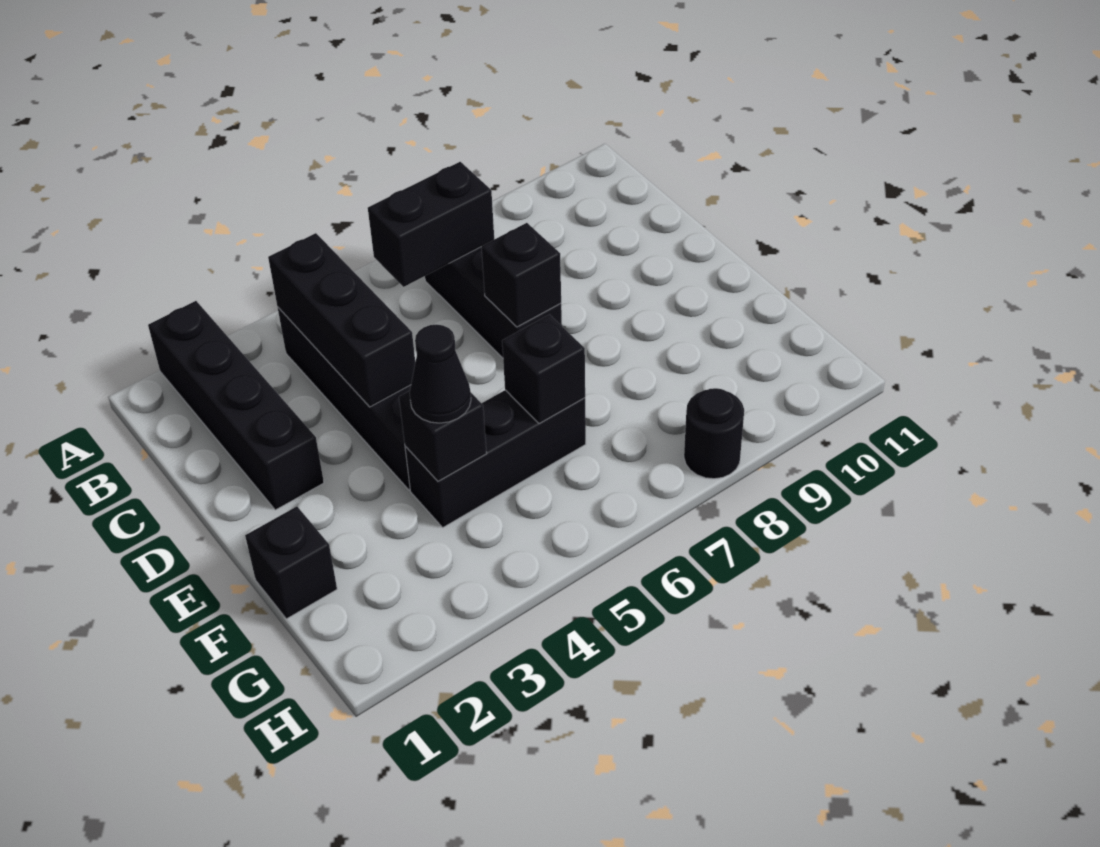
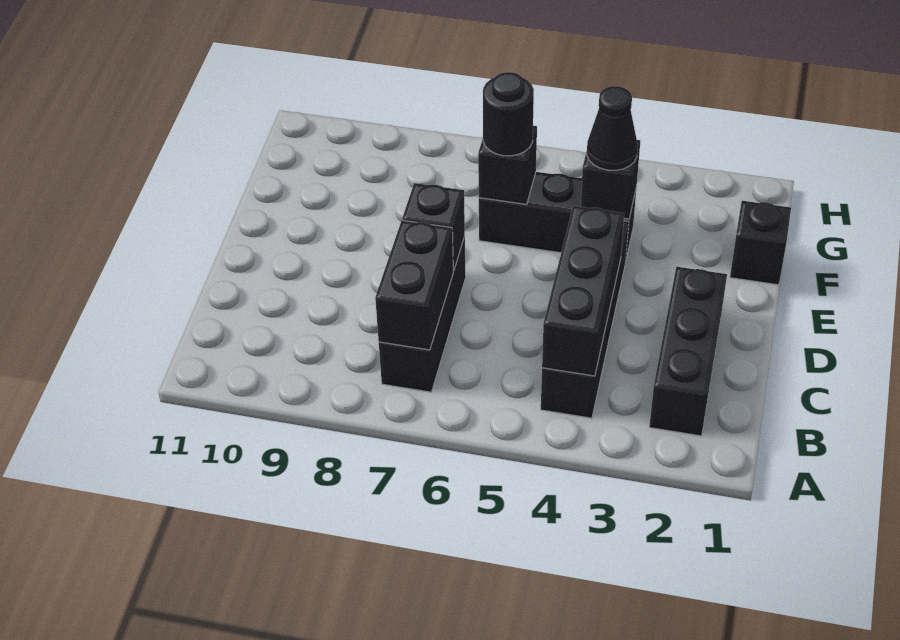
black 1x4 brick [148,301,324,510] -> black 1x3 brick [649,267,727,436]
black 1x2 brick [368,162,494,287] -> black 1x2 brick turned to [375,220,453,350]
black 1x1 round brick [684,388,744,479] -> black 1x1 round brick moved to [483,72,534,156]

